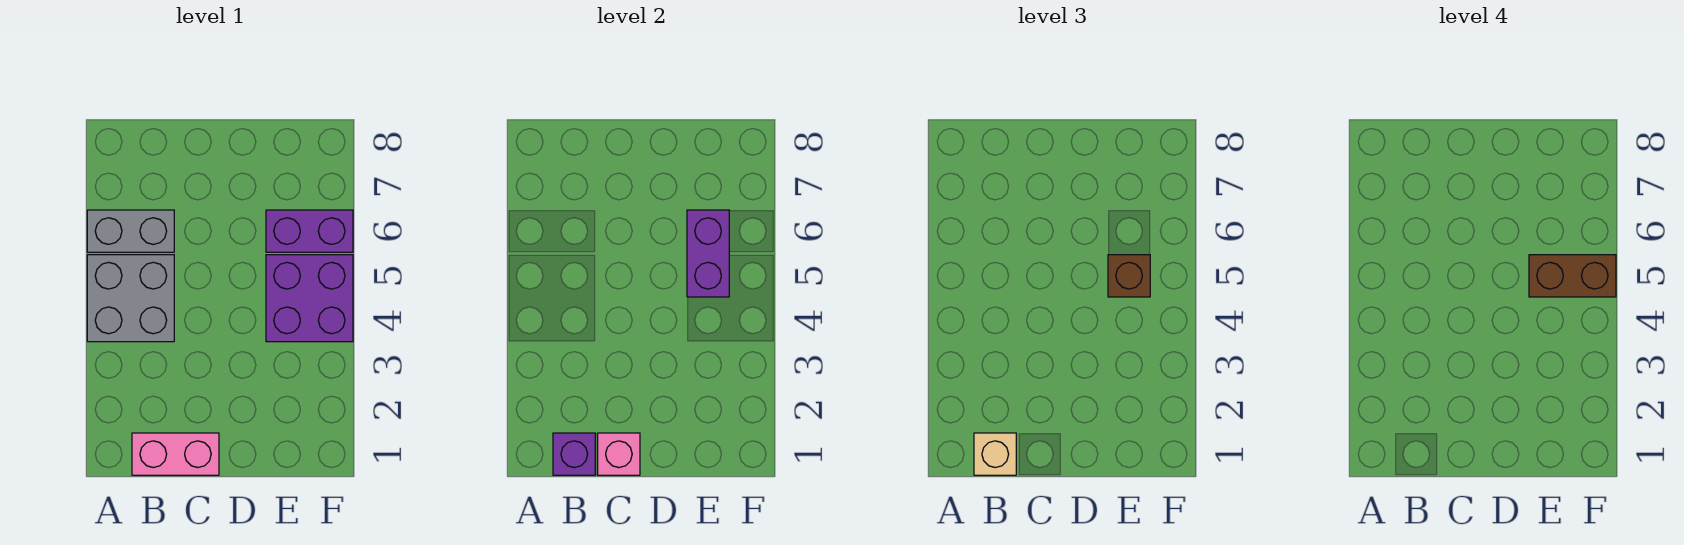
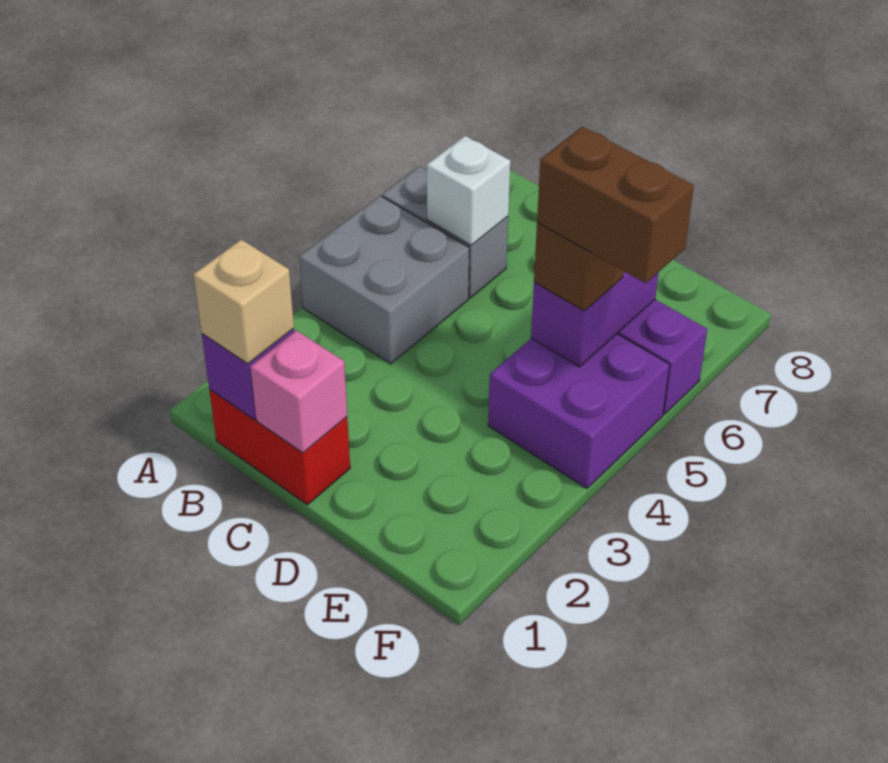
pink 1x2 brick [132,433,219,475] -> red 1x2 brick [209,390,350,505]
none -> white 1x1 brick [427,136,510,245]

